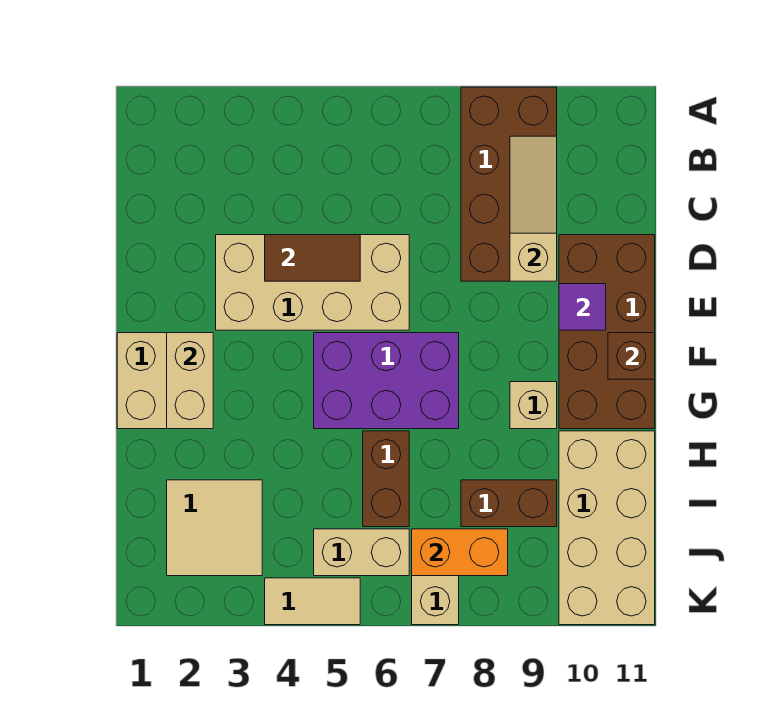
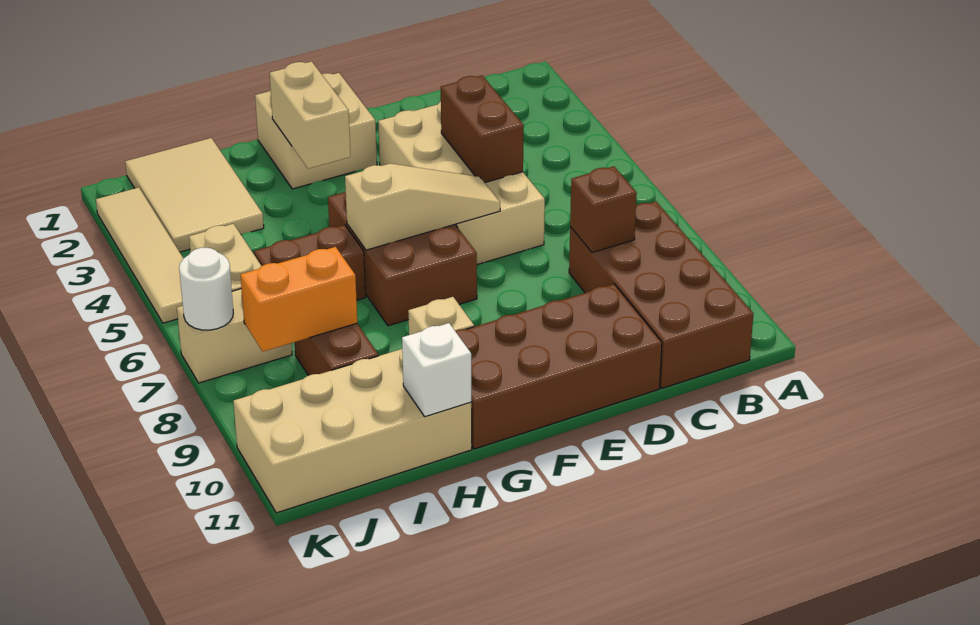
brown 2x4 brick [461,87,557,281] -> brown 2x4 brick turned to [569,201,753,388]
tan 1x3 slope [510,136,557,281] -> tan 1x3 slope moved to [345,164,500,250]
brown 1x2 tile [265,235,360,281] -> brown 1x2 brick [441,75,524,182]
purple 1x1 tile [559,284,606,330] -> none
tan 1x2 brick [167,333,213,429] -> tan 1x2 brick turned to [270,61,350,169]
purple 2x3 brick [314,333,459,429] -> brown 2x3 brick [328,191,477,326]
brown 1x1 brick [608,333,655,379] -> brown 1x1 brick moved to [570,166,637,253]
none -> white 1x1 brick [402,323,471,417]
tan 2x2 tile [167,480,262,576] -> tan 2x3 tile [125,138,264,252]
orange 1x2 brick [412,529,508,576] -> orange 1x2 brick turned to [240,247,357,351]
tan 1x2 tile [265,578,360,625] -> tan 1x4 tile [96,187,184,323]
none -> white 1x1 round brick [179,248,233,330]

